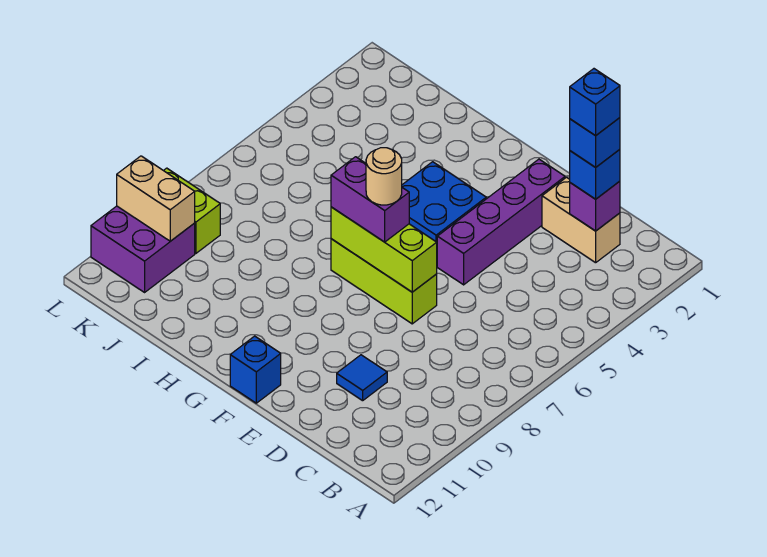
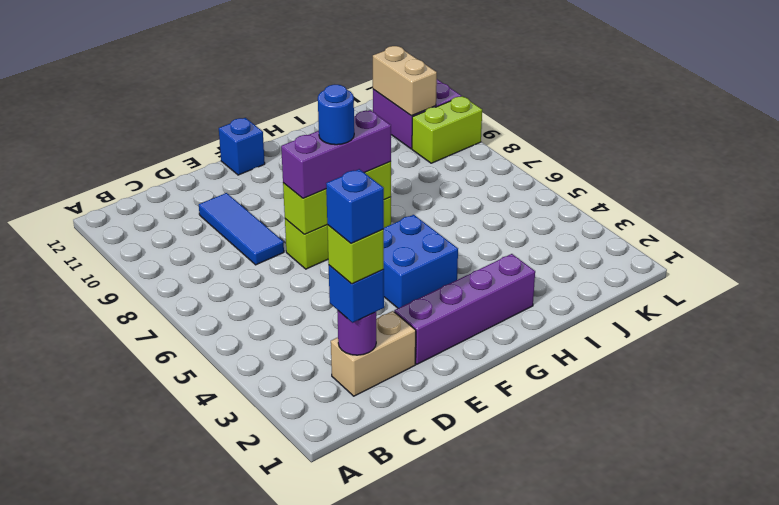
purple 1x1 brick [570,181,620,231] -> purple 1x1 round brick [337,310,376,355]
blue 1x1 brick [570,118,620,167] -> lime 1x1 brick [327,225,384,284]
blue 1x1 tile [337,355,387,401] -> blue 1x3 tile [199,193,284,265]
purple 1x4 brick [437,159,565,285] -> purple 1x4 brick turned to [394,254,535,364]
purple 1x2 brick [331,157,409,242] -> purple 1x3 brick [281,110,391,198]
tan 1x1 round brick [366,148,402,205] -> blue 1x1 round brick [318,85,354,145]
tan 1x2 brick [117,156,195,241] -> tan 1x2 brick turned to [373,46,437,116]

